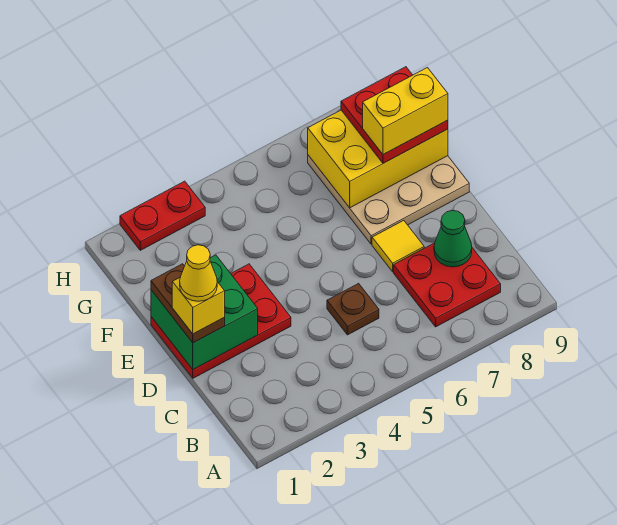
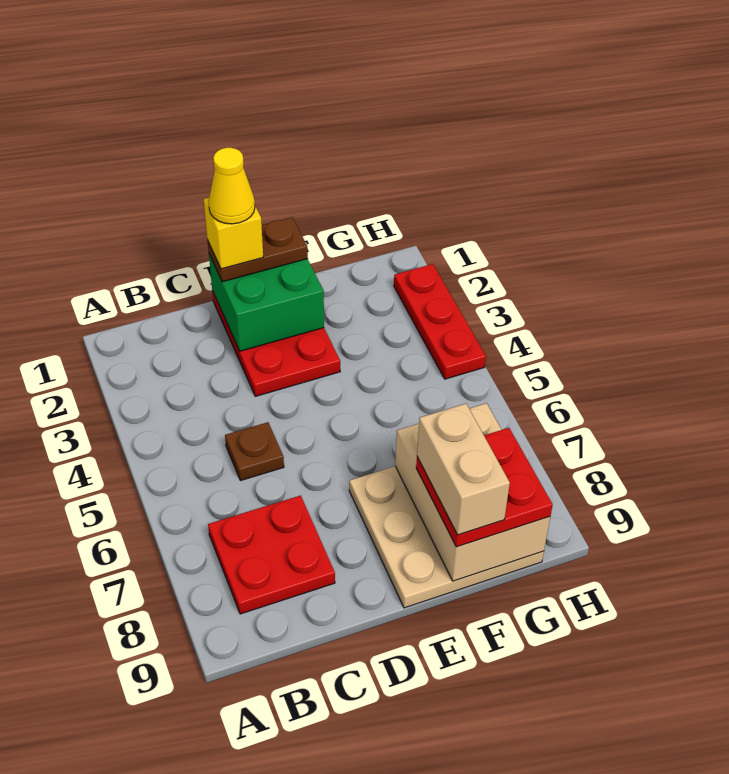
green 1x1 cone [434,210,472,267] -> none
yellow 1x1 tile [372,220,424,272] -> none
yellow 2x3 brick [308,110,448,208] -> tan 2x3 brick [395,403,550,581]
yellow 1x2 brick [363,68,448,154] -> tan 1x2 brick [417,404,510,535]
red 1x2 plate [120,181,205,250] -> red 1x3 plate [394,264,486,379]

